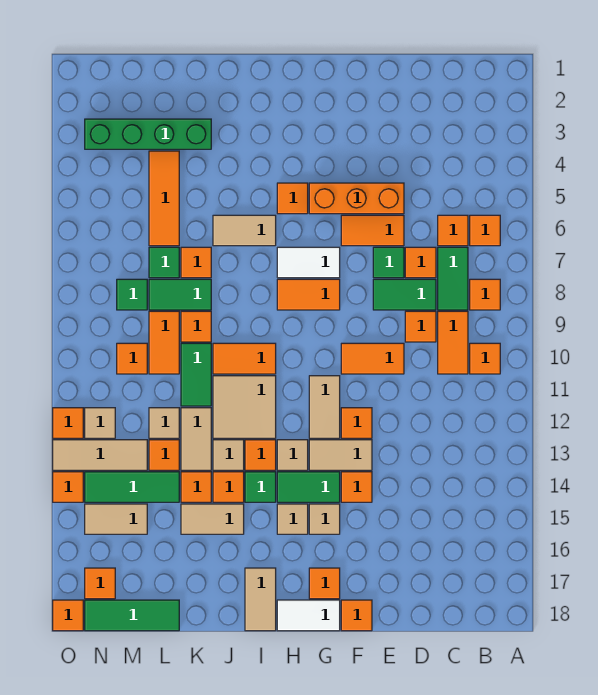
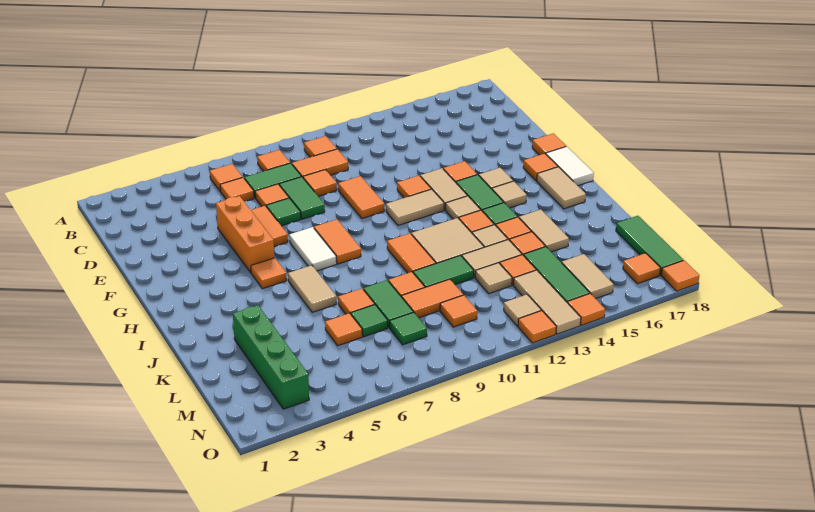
tan 1x2 tile [245,568,276,631] -> tan 1x2 tile turned to [537,167,586,209]
orange 1x3 tile [149,151,179,246] -> orange 1x1 tile [325,313,362,346]

